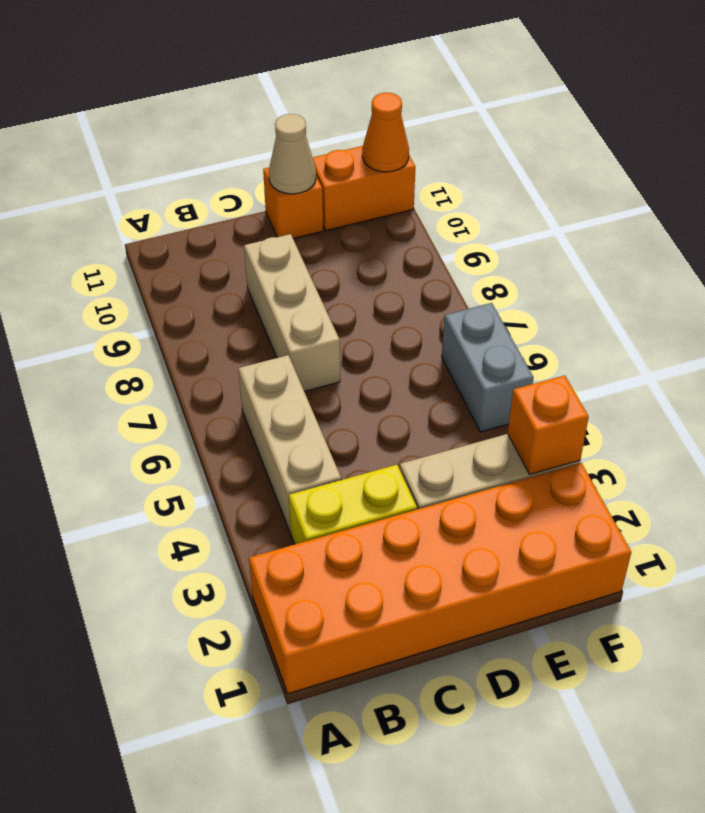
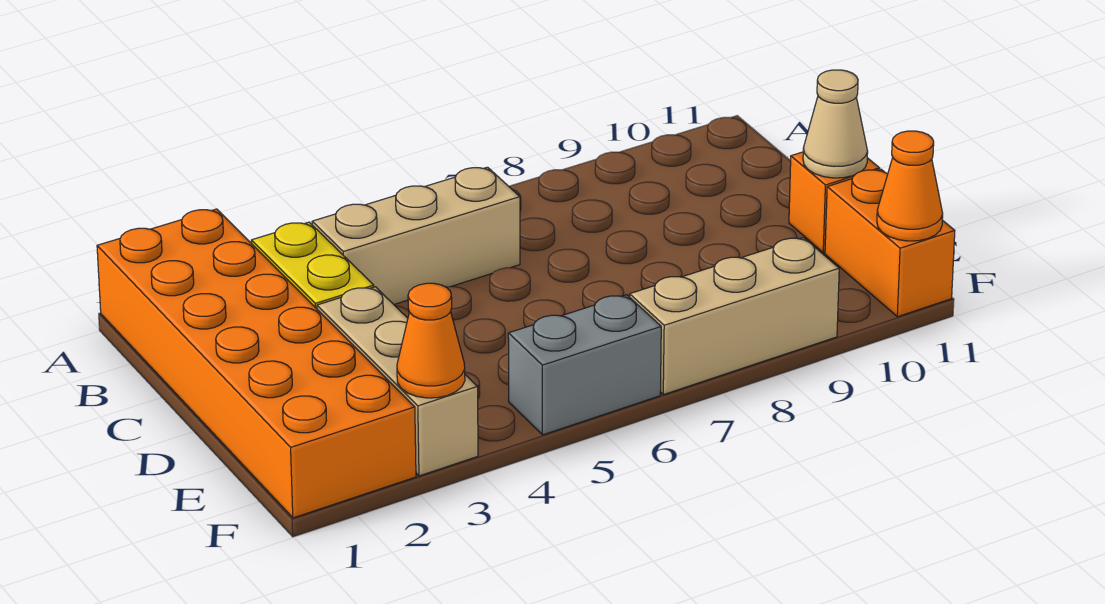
tan 1x3 brick [244,234,340,391] -> tan 1x3 brick moved to [630,238,839,395]
orange 1x1 brick [508,375,589,474] -> orange 1x1 cone [397,283,465,398]

